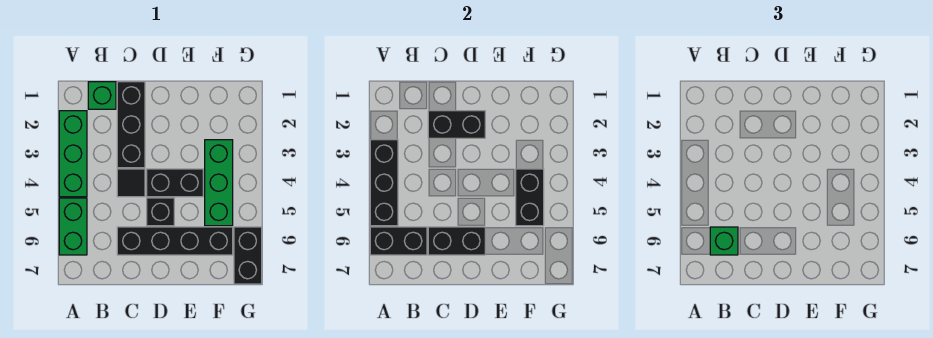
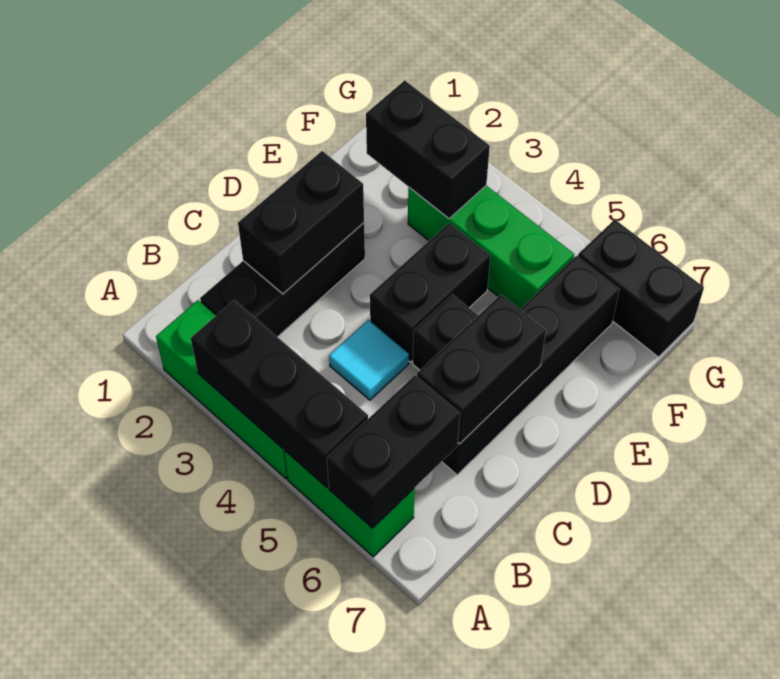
green 1x1 brick [88,82,116,109] -> none
green 1x1 brick [710,227,738,255] -> none
black 1x3 brick [117,82,145,168] -> black 1x3 brick turned to [200,223,365,337]
black 1x1 tile [117,169,145,197] -> cyan 1x1 tile [329,320,409,400]
black 1x2 brick [516,169,544,226] -> black 1x2 brick moved to [366,80,490,219]

